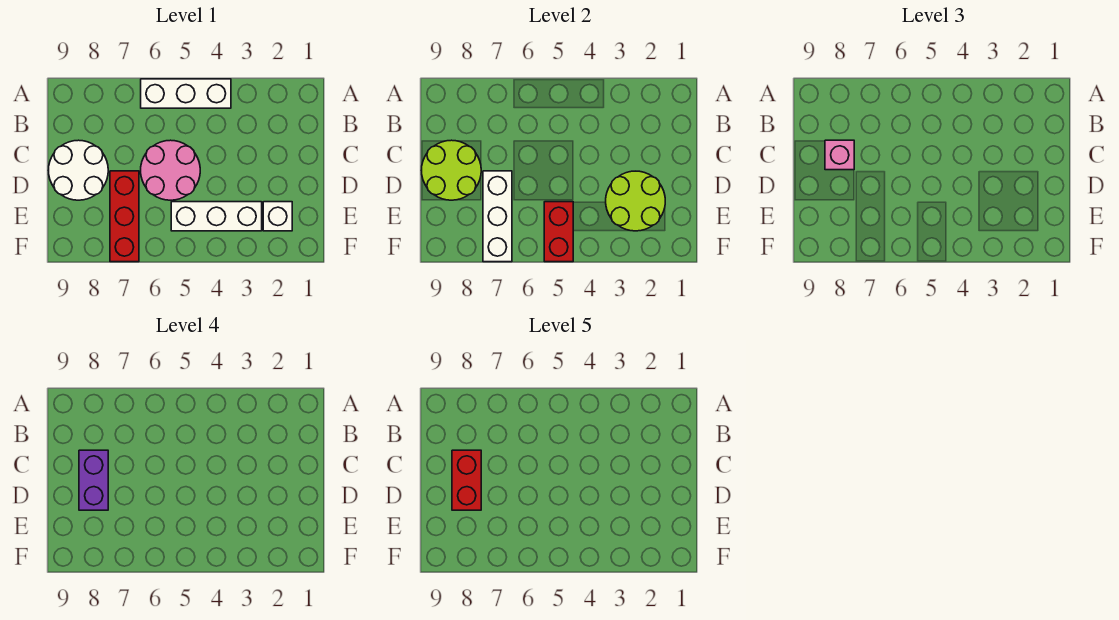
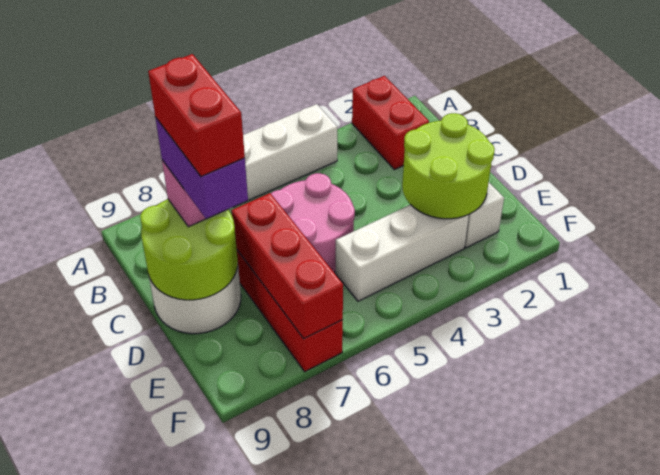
white 1x3 brick [483,171,512,262] -> red 1x3 brick [231,193,343,339]
red 1x2 brick [544,202,573,262] -> red 1x2 brick moved to [352,76,429,170]

